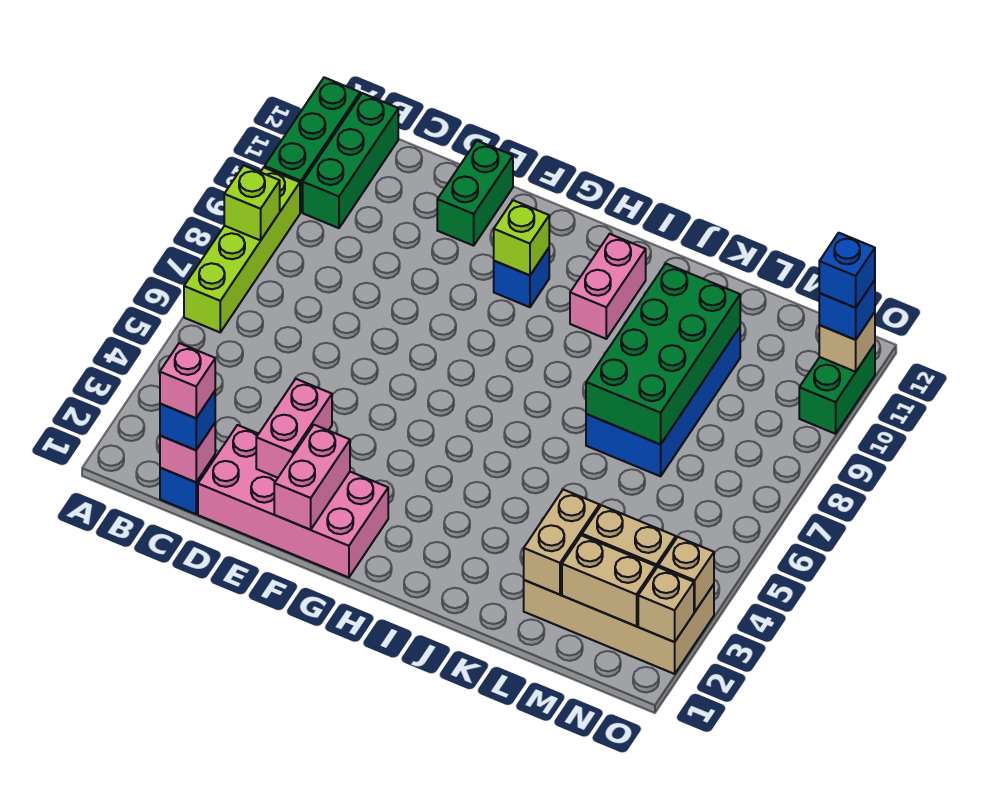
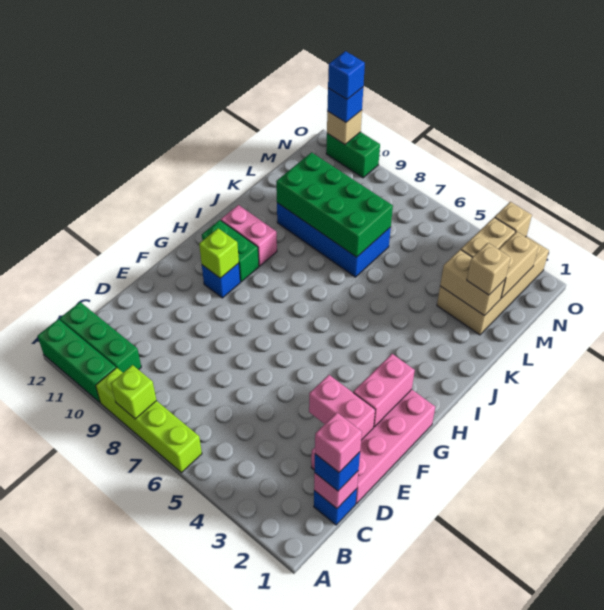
green 1x2 brick [437,141,513,246] -> green 1x2 brick moved to [202,220,259,282]
pink 1x2 brick [274,425,350,530] -> pink 1x2 brick turned to [353,354,415,427]
tan 1x1 brick [638,567,694,642] -> tan 1x1 brick moved to [467,243,511,295]

